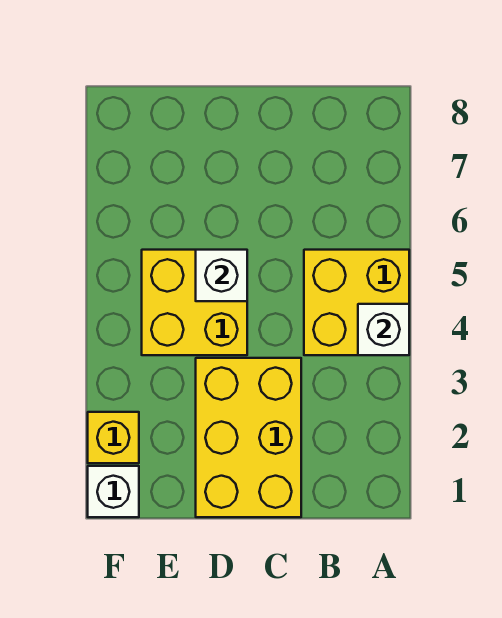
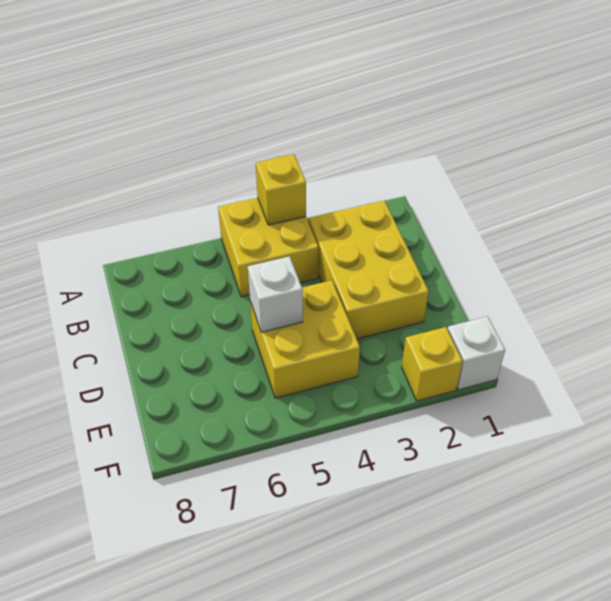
white 1x1 brick [358,304,409,355] -> yellow 1x1 brick [256,154,306,225]
yellow 2x3 brick [196,358,301,517] -> yellow 2x3 brick turned to [308,201,429,339]

